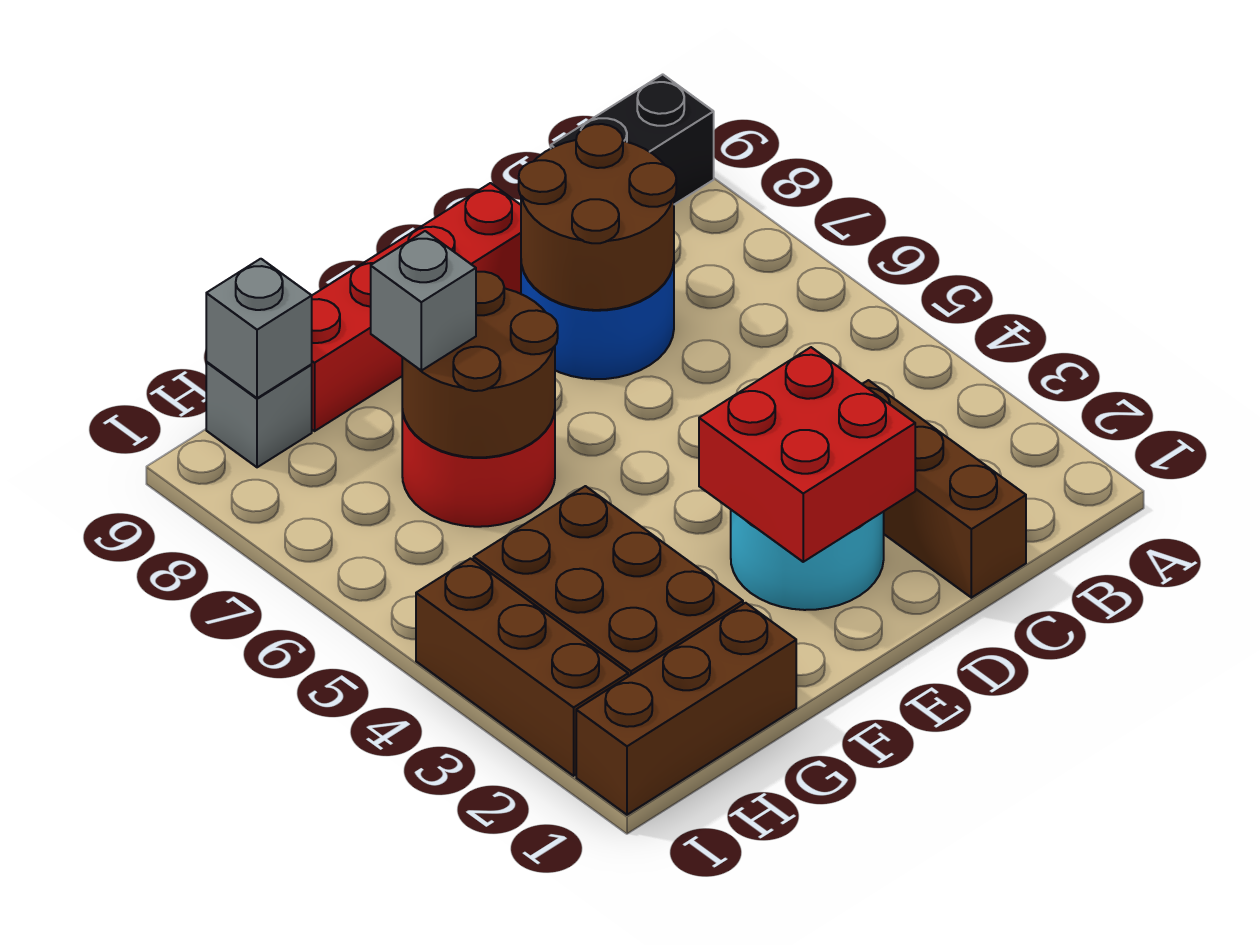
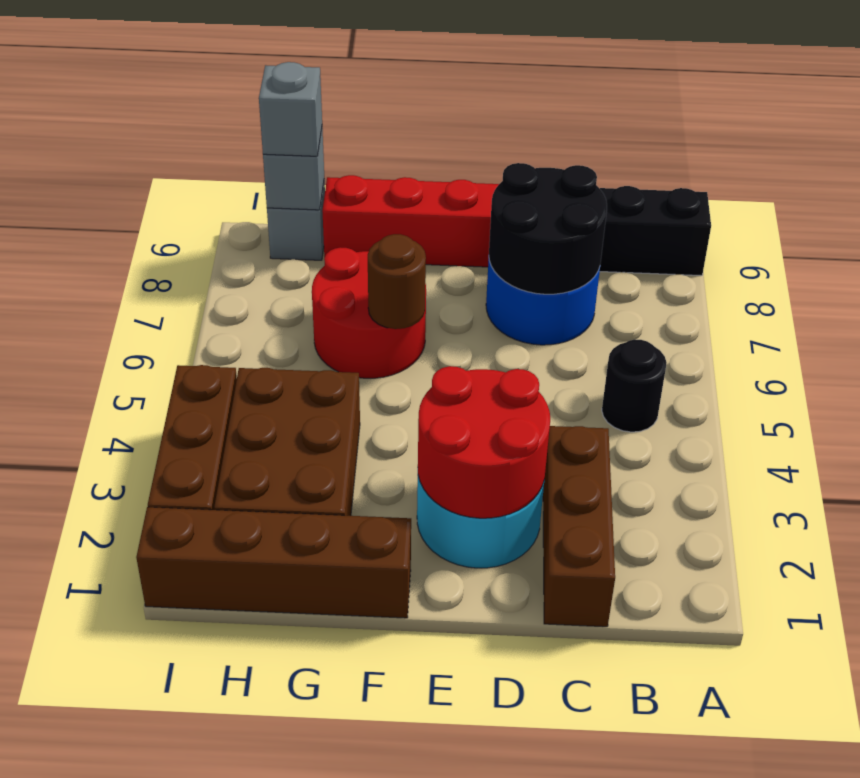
none -> black 1x1 round brick [602,339,667,432]
brown 2x2 round brick [519,124,676,310] -> black 2x2 round brick [489,163,607,294]
red 2x2 brick [699,347,915,562] -> red 2x2 round brick [418,366,550,518]
brown 2x2 round brick [402,272,558,457] -> brown 1x1 round brick [368,234,426,329]
brown 1x3 brick [576,603,796,815] -> brown 1x4 brick [136,507,411,618]
grey 1x1 brick [371,231,476,371] -> grey 1x1 brick moved to [259,62,322,156]

